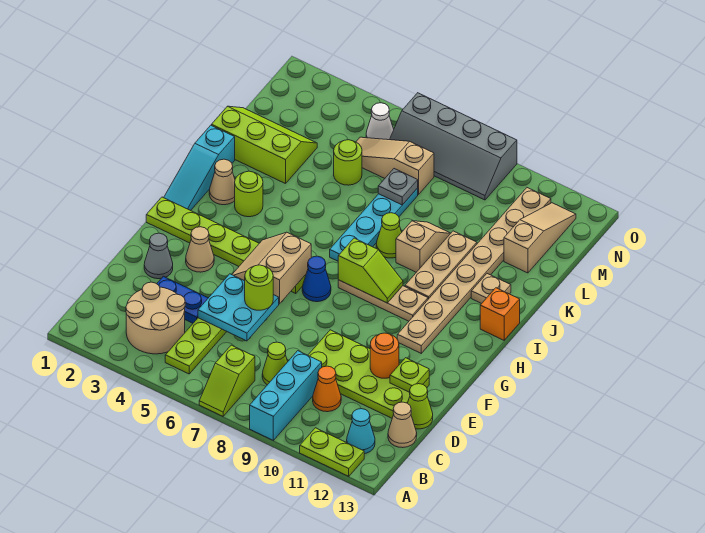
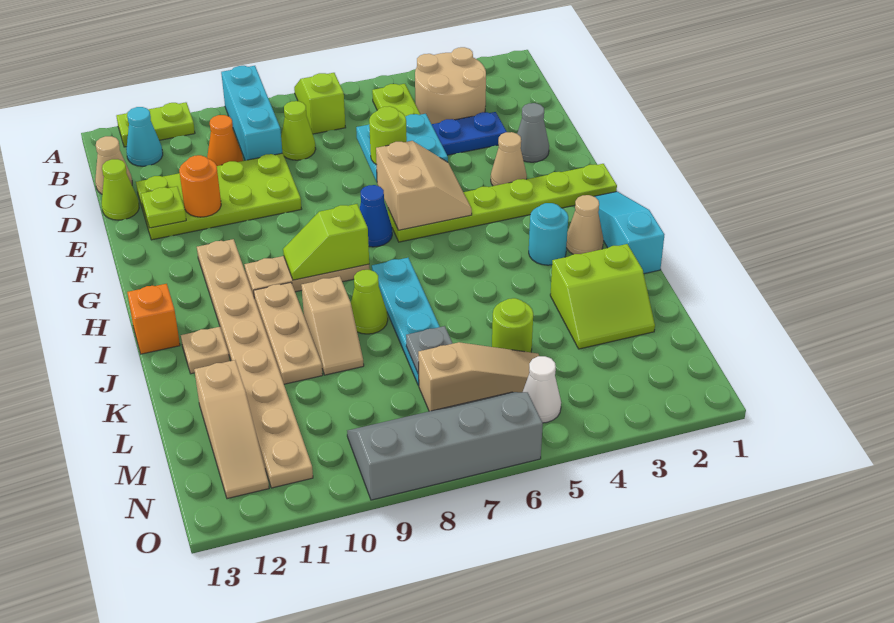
lime 1x1 round brick [235,171,263,217] -> cyan 1x1 round brick [529,203,568,265]
lime 2x3 slope [211,106,317,184] -> lime 2x2 slope [550,244,655,349]

